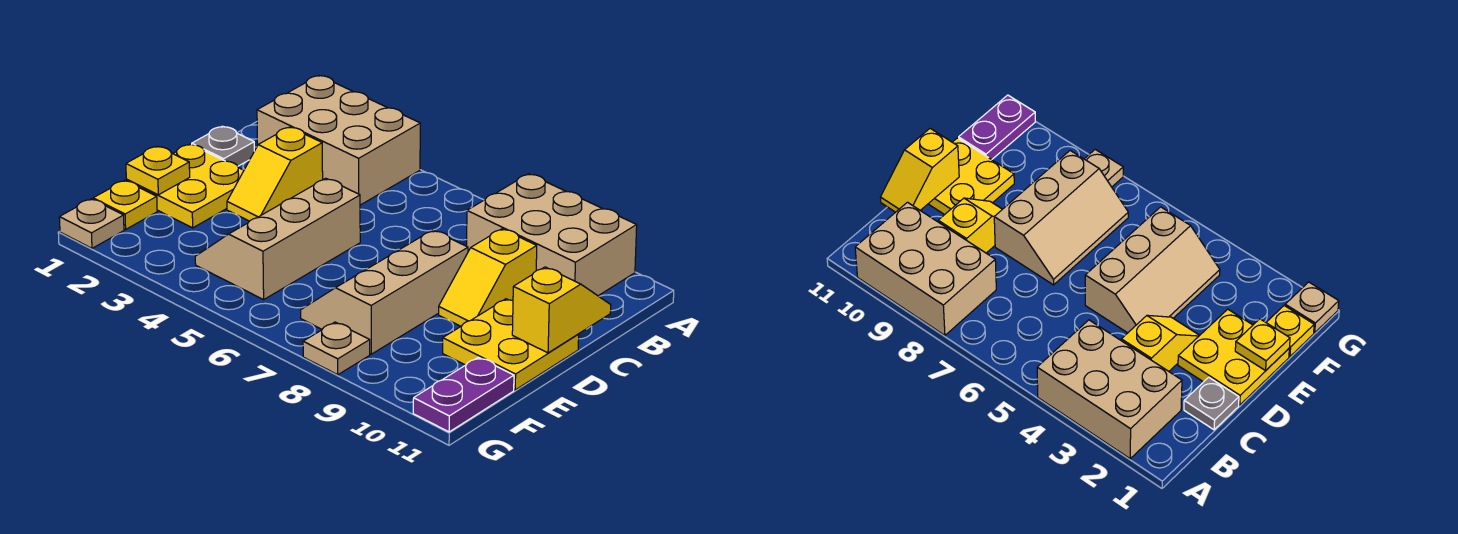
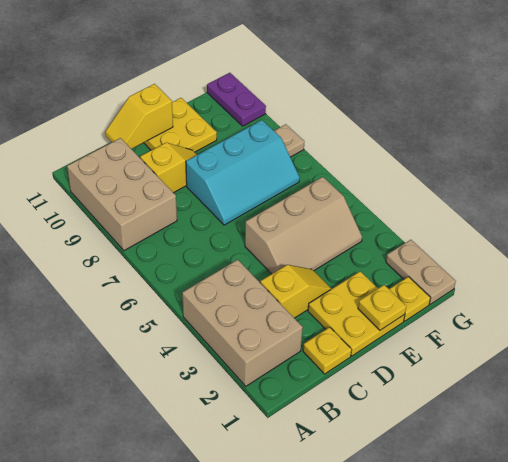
grey 1x1 plate [192,126,254,166] -> yellow 1x1 plate [303,327,351,374]
tan 2x3 slope [301,230,468,354] -> cyan 2x3 slope [186,120,300,225]
purple 1x2 plate [413,357,514,432] -> purple 1x2 plate turned to [207,73,266,126]
tan 1x1 plate [59,199,124,248] -> tan 1x2 plate [386,240,456,304]

